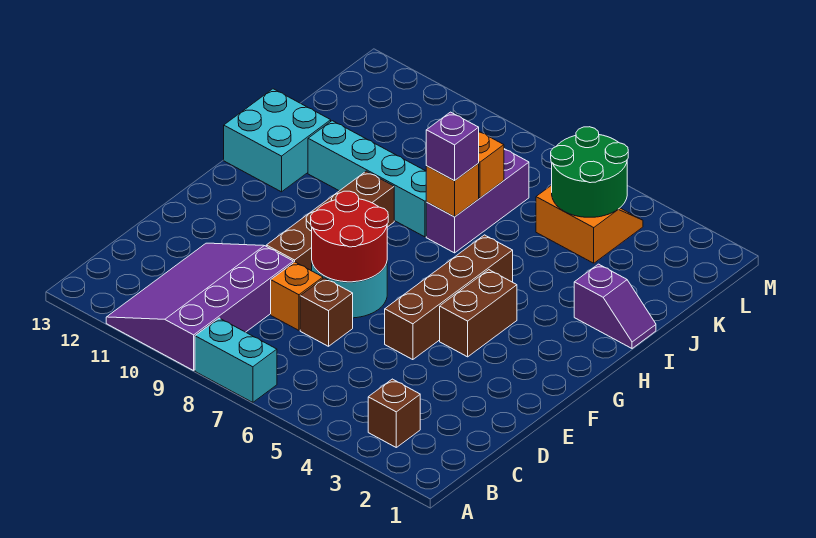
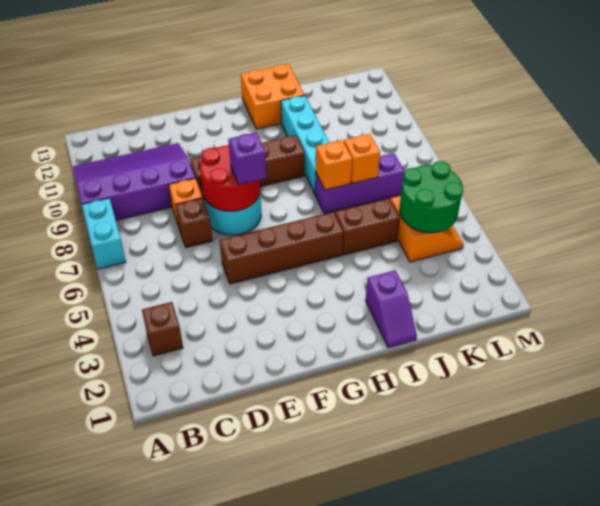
brown 1x2 brick [440,270,517,357] -> brown 1x2 brick moved to [335,198,400,255]
cyan 2x2 brick [224,89,331,192] -> orange 2x2 brick [241,64,305,129]
purple 1x1 brick [426,112,479,181] -> purple 1x1 brick moved to [229,132,266,185]

